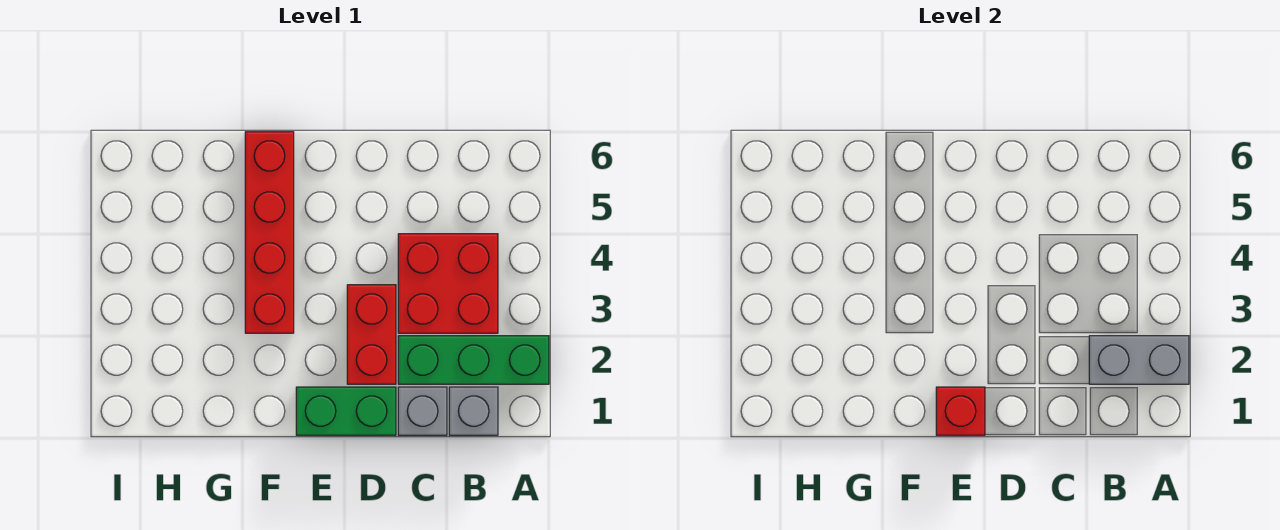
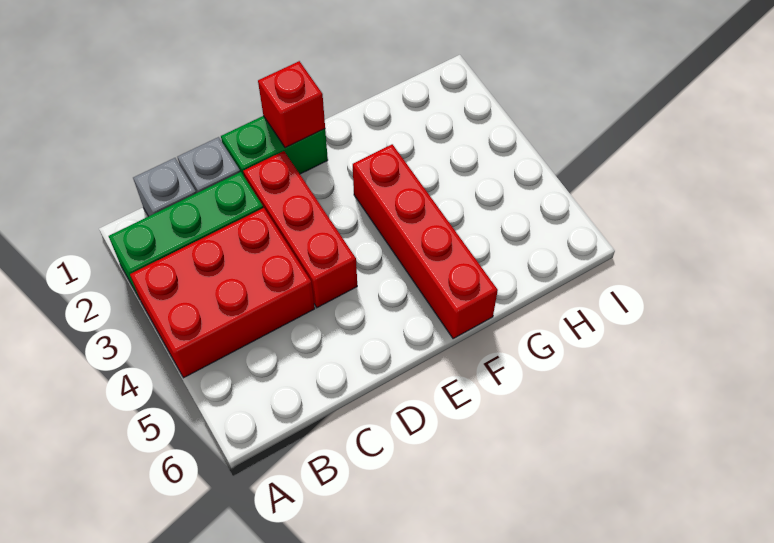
grey 1x2 brick [1089,336,1189,384] -> none
red 2x2 brick [398,234,498,333] -> red 2x3 brick [130,208,315,378]
red 1x2 brick [347,285,396,384] -> red 1x3 brick [243,151,357,308]

